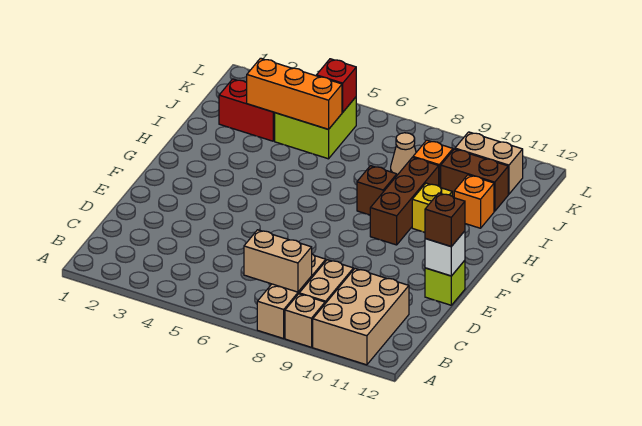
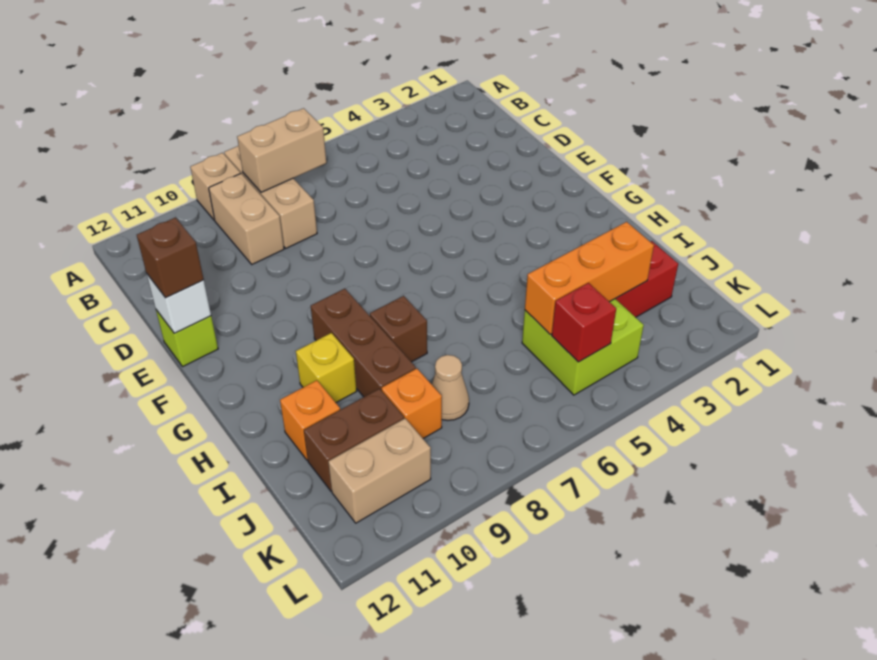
tan 2x3 brick [313,269,409,365] -> none

